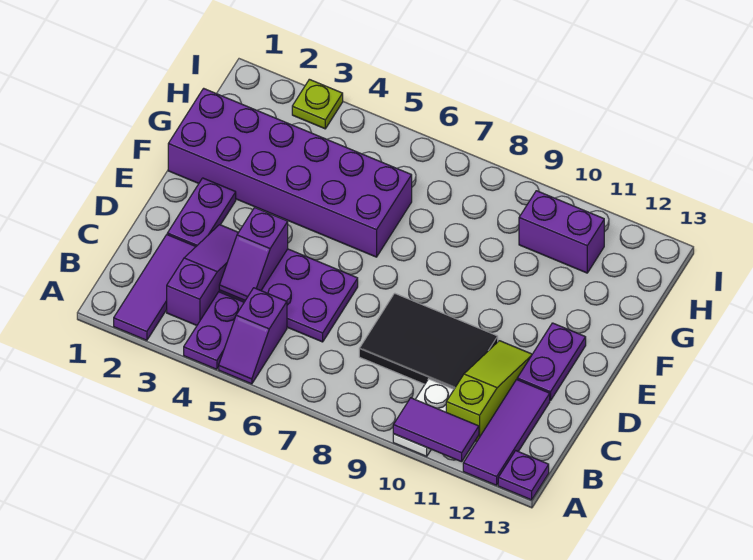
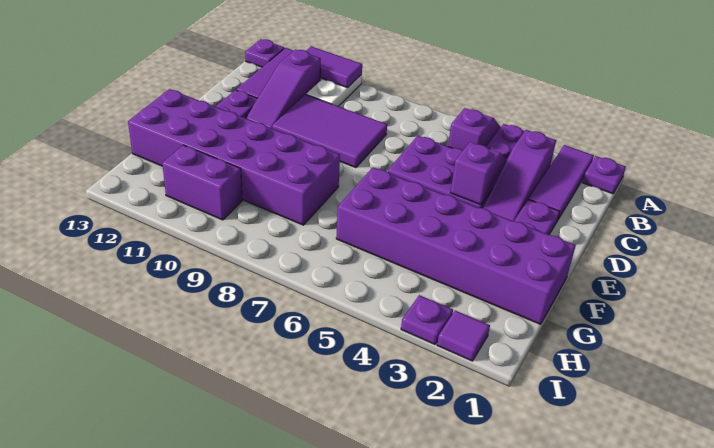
none -> purple 1x1 plate [583,156,626,194]
lime 1x3 slope [446,341,532,442] -> purple 1x3 slope [246,50,321,128]
black 2x3 tile [359,293,498,389] -> purple 2x3 tile [272,95,387,168]
none -> purple 2x6 brick [128,89,340,225]
none -> purple 1x1 tile [437,311,490,361]
lime 1x1 plate [292,79,343,129] -> purple 1x1 plate [401,295,453,344]

